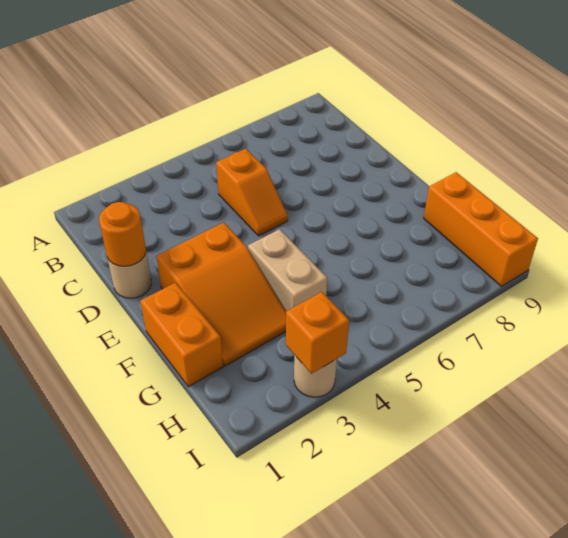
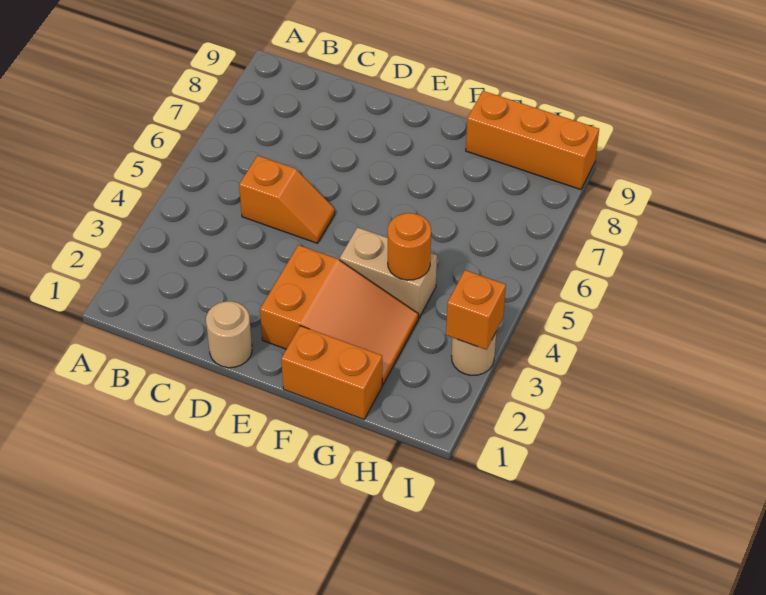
orange 1x1 round brick [99,202,146,266] -> orange 1x1 round brick moved to [388,213,431,280]

